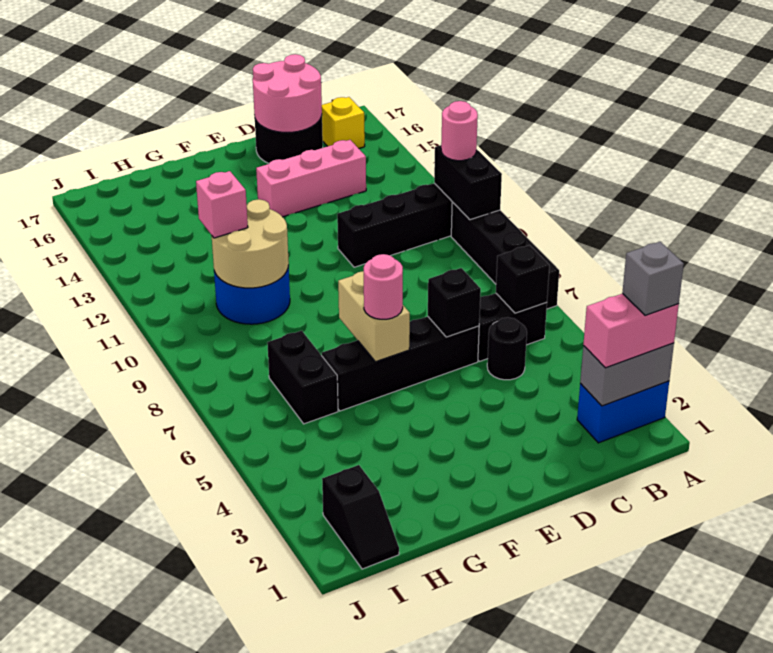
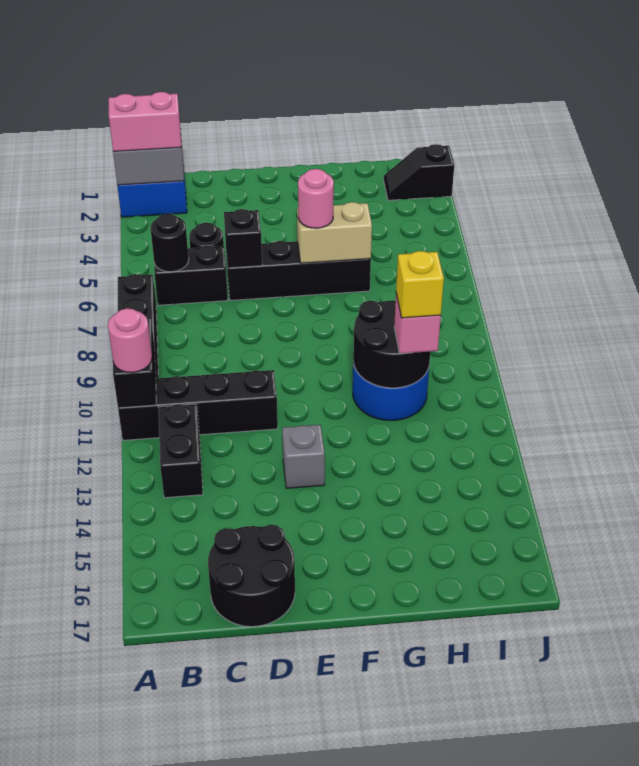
grey 1x1 brick [622,242,684,316] -> grey 1x1 brick moved to [282,425,325,488]
black 1x1 brick [496,245,549,313] -> black 1x1 round brick [150,214,189,272]
yellow 1x1 brick [322,97,365,148] -> yellow 1x1 brick moved to [396,251,444,318]
pink 1x3 brick [256,140,366,217] -> none
pink 2x2 round brick [253,54,322,133] -> none
tan 1x2 brick [338,271,410,362] -> tan 1x2 brick turned to [297,202,372,263]
tan 2x2 round brick [212,199,289,288] -> black 2x2 round brick [353,301,430,388]
black 1x2 brick [267,331,338,424] -> black 1x2 brick moved to [158,404,203,498]
black 1x2 slope [322,465,399,569] -> black 1x2 slope turned to [384,144,454,200]

